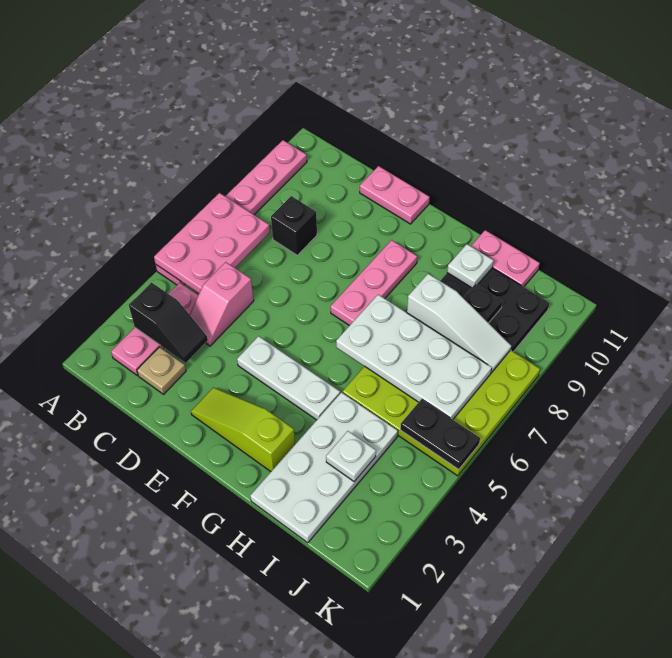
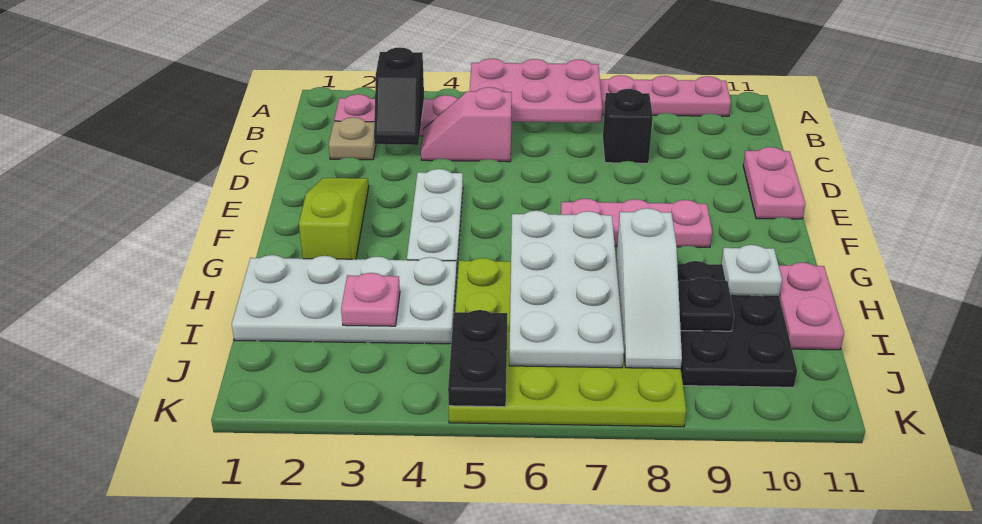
white 1x1 plate [326,431,376,482] -> pink 1x1 plate [341,273,400,326]

